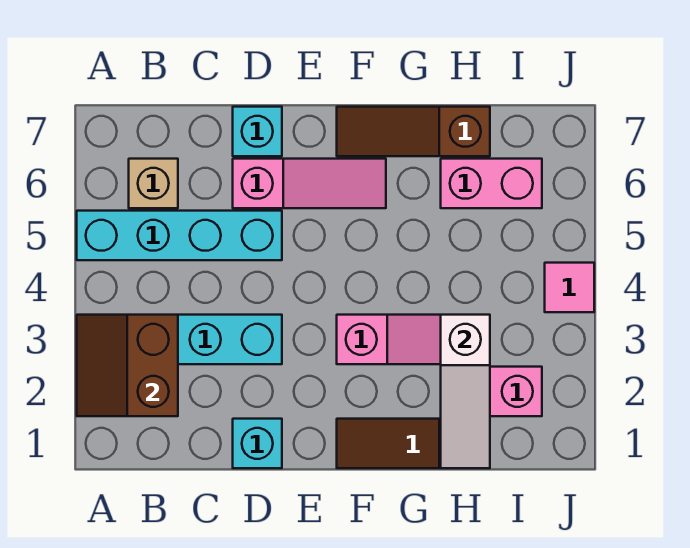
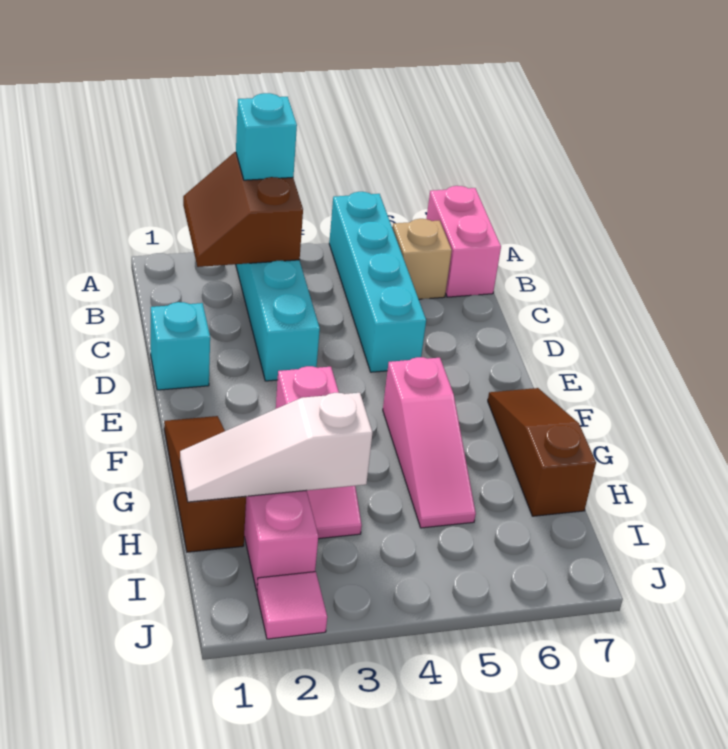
brown 2x2 slope [77,315,178,416] -> brown 2x2 slope turned to [183,152,303,267]
pink 1x3 slope [233,159,386,208] -> pink 1x3 slope moved to [383,357,476,528]
cyan 1x1 brick [233,107,282,156] -> cyan 1x1 brick moved to [236,93,297,180]
pink 1x2 brick [441,159,542,208] -> pink 1x2 brick moved to [426,186,501,297]
pink 1x1 tile [545,263,594,312] -> pink 1x1 tile moved to [257,572,327,639]

